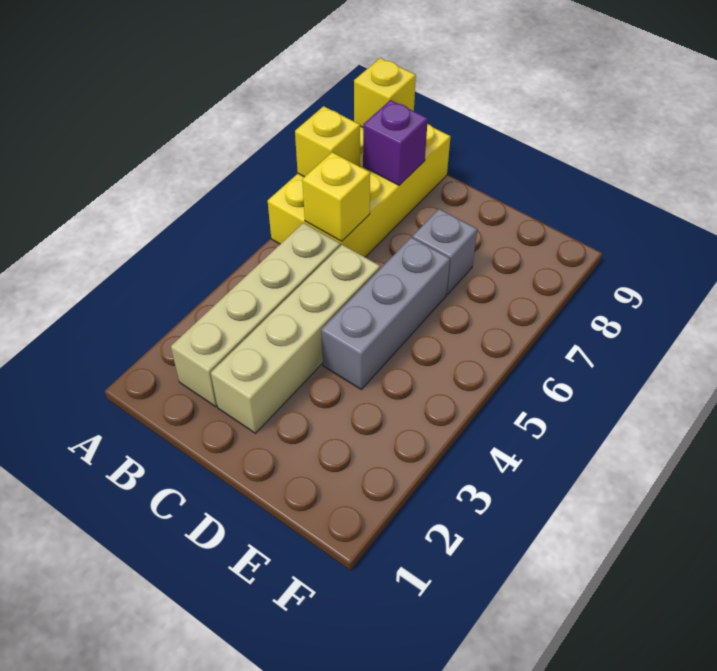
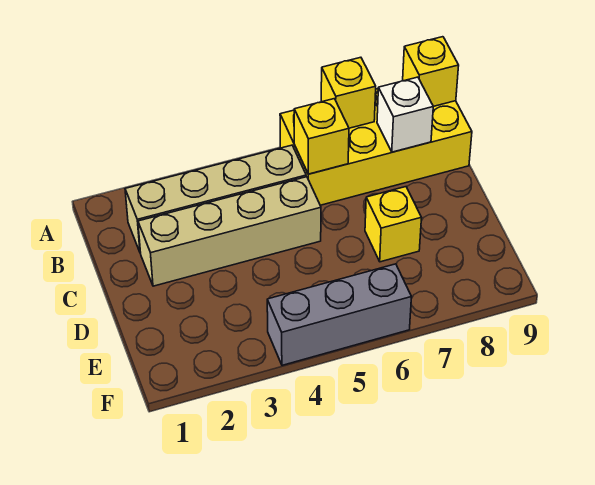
purple 1x1 brick [363,100,428,185] -> white 1x1 brick [377,77,433,152]
grey 1x3 brick [321,237,450,389] -> grey 1x3 brick moved to [267,264,411,365]
grey 1x1 brick [412,209,477,294] -> yellow 1x1 brick [365,187,422,262]

